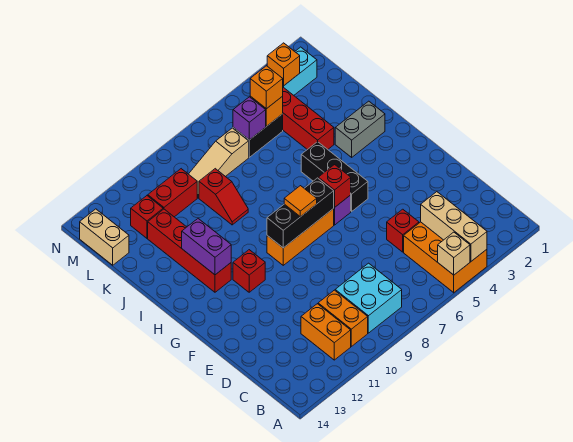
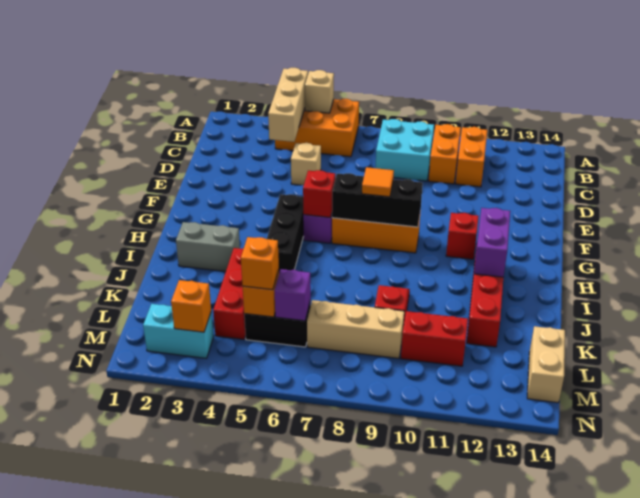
orange 2x3 brick [404,222,487,293] -> orange 2x3 brick turned to [275,99,359,157]
red 1x1 brick [387,209,419,252] -> tan 1x1 brick [291,143,321,185]
tan 1x3 slope [189,128,249,198] -> tan 1x3 brick [307,300,404,359]
red 1x1 brick [131,196,163,238] -> none

